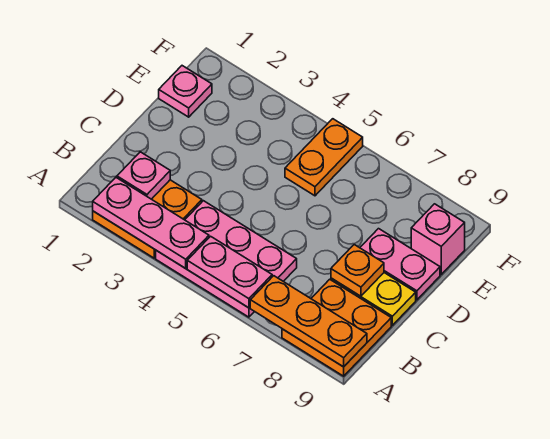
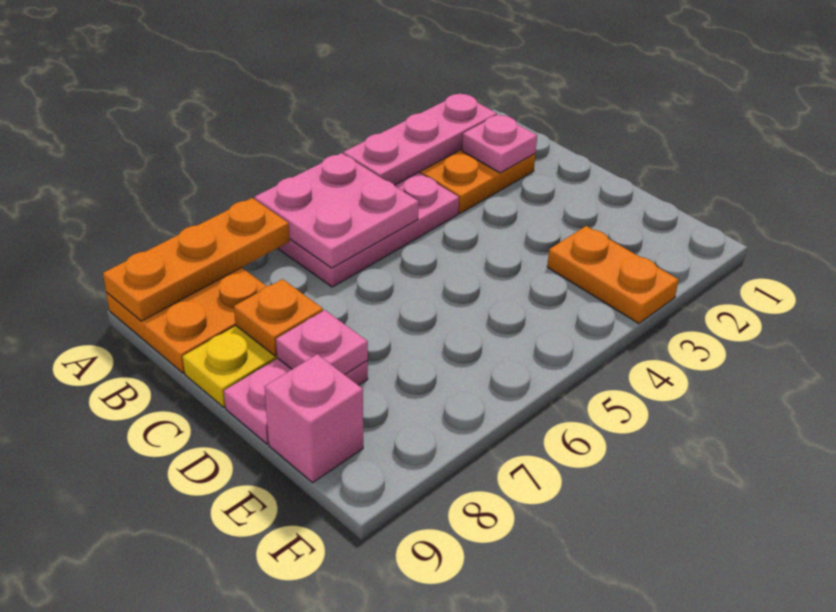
pink 1x2 plate [187,236,272,308] -> pink 2x2 plate [255,153,419,268]
pink 1x1 plate [159,66,212,117] -> pink 1x1 plate moved to [276,310,368,375]
orange 1x2 plate [285,119,363,196] -> orange 1x2 plate moved to [547,226,679,324]

